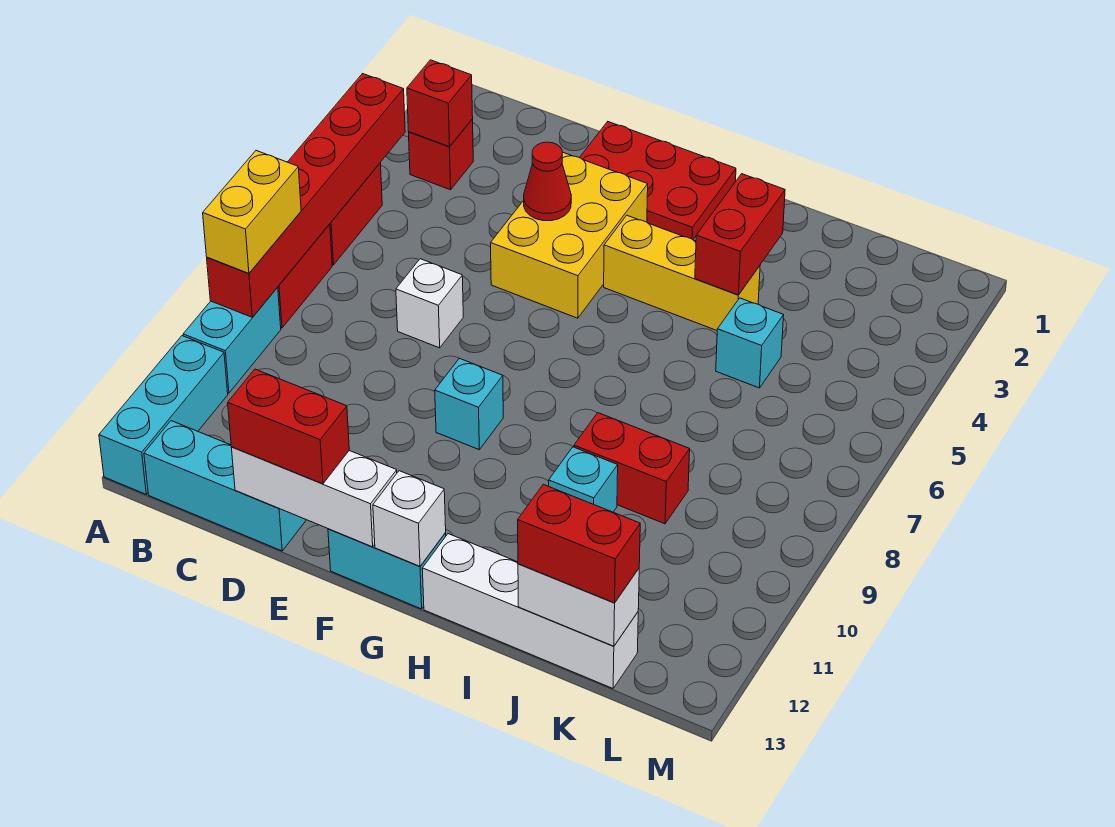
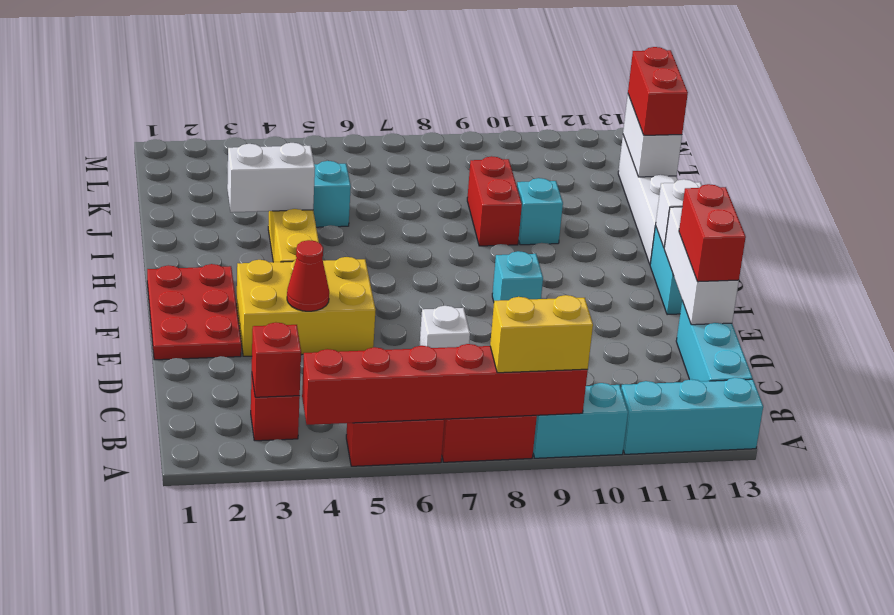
red 1x2 brick [695,174,785,295] -> white 1x2 brick [227,143,315,212]

